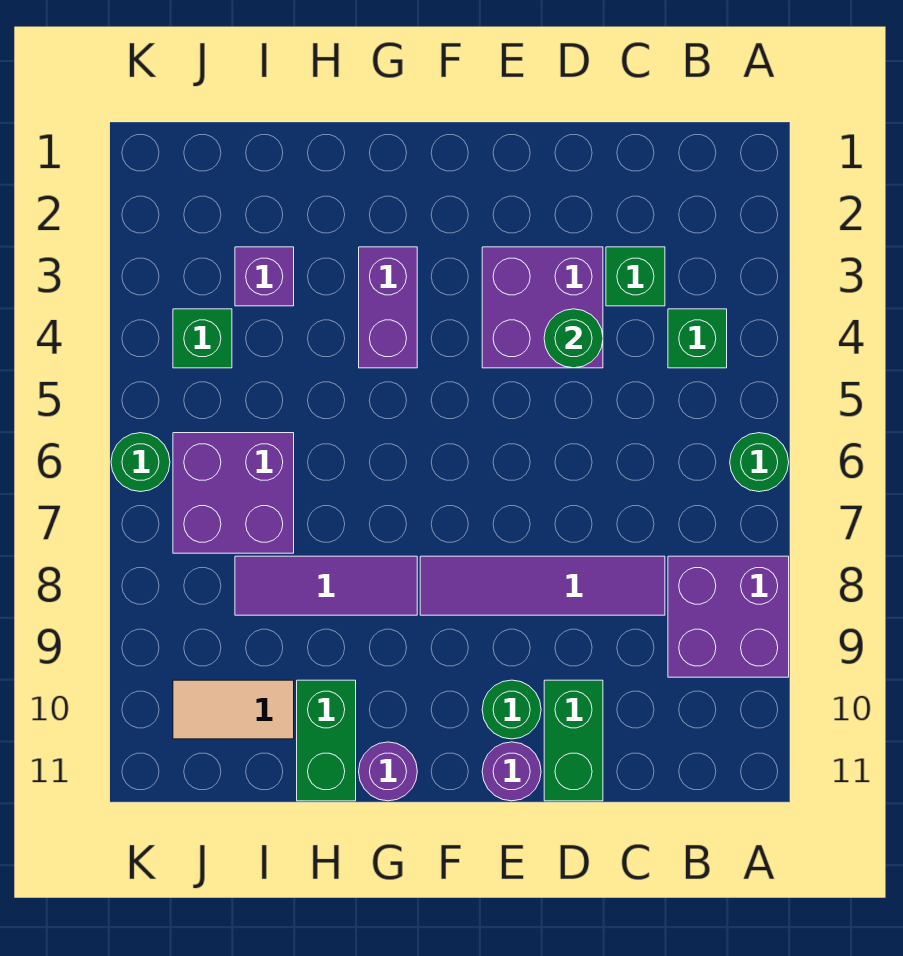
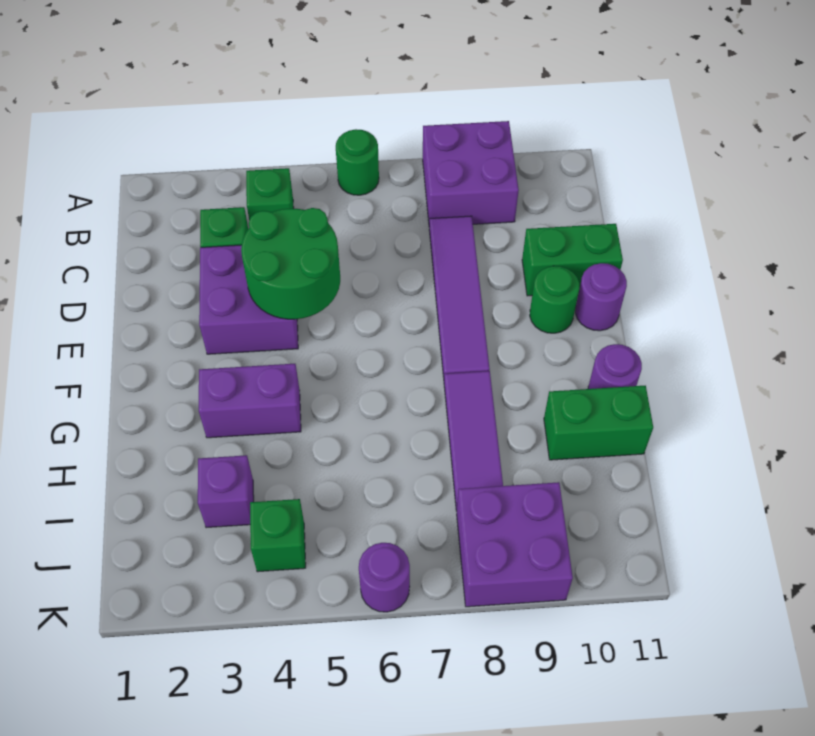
green 1x1 round brick [544,309,603,368] -> green 2x2 round brick [241,208,340,319]
purple 2x2 brick [173,433,294,553] -> purple 2x2 brick moved to [457,482,573,607]
tan 1x2 tile [173,680,294,739] -> none
green 1x1 round brick [111,433,170,492] -> purple 1x1 round brick [359,543,410,612]

